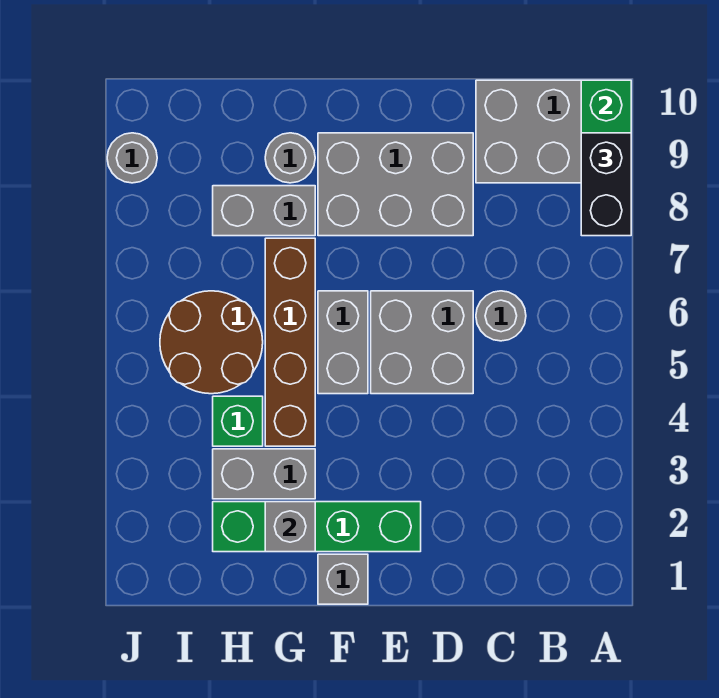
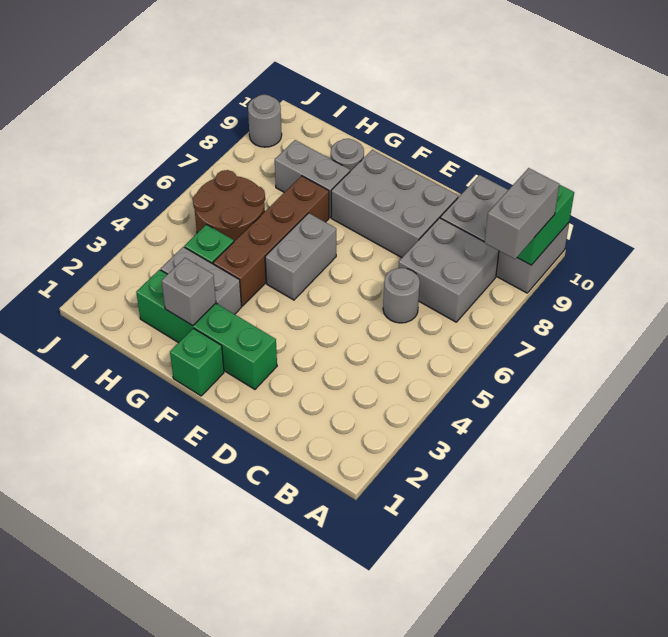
black 1x2 brick [581,133,631,236] -> grey 1x2 brick [485,168,559,259]
grey 2x2 brick [371,291,473,394] -> grey 2x2 brick moved to [398,218,499,322]
grey 1x1 brick [318,554,368,604] -> green 1x1 brick [170,328,224,396]

